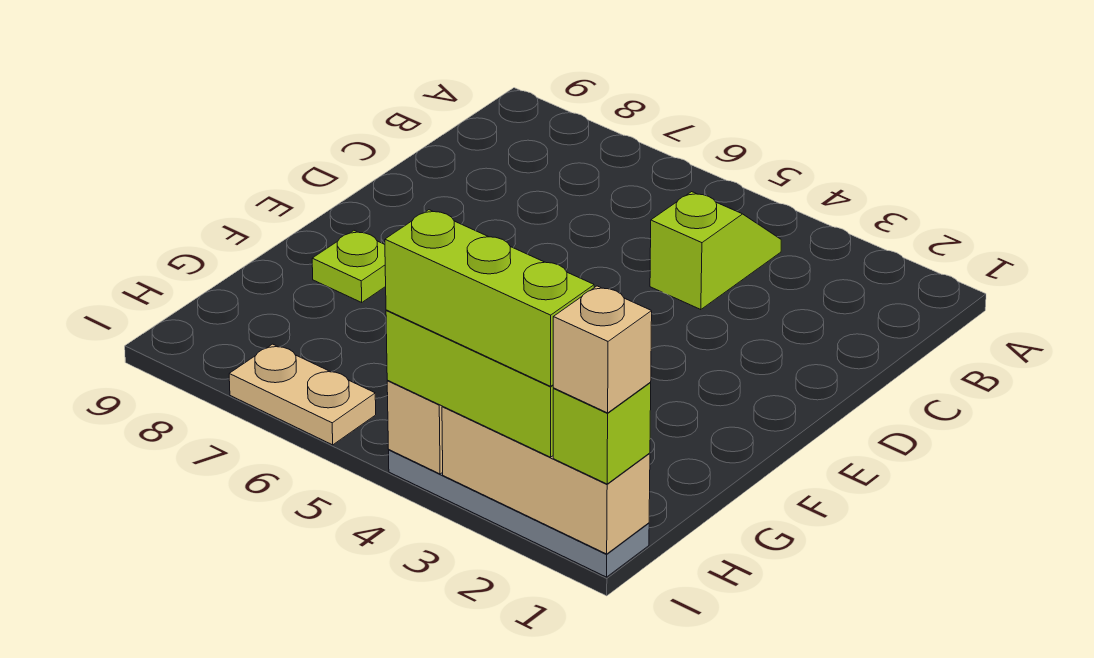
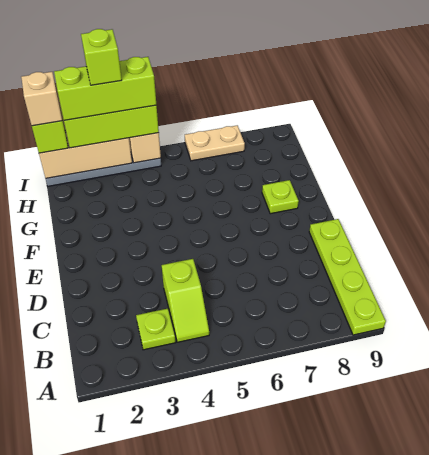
none -> lime 1x4 plate [309,219,386,335]
none -> lime 1x1 plate [136,309,176,350]
none -> lime 1x1 brick [81,29,122,85]

